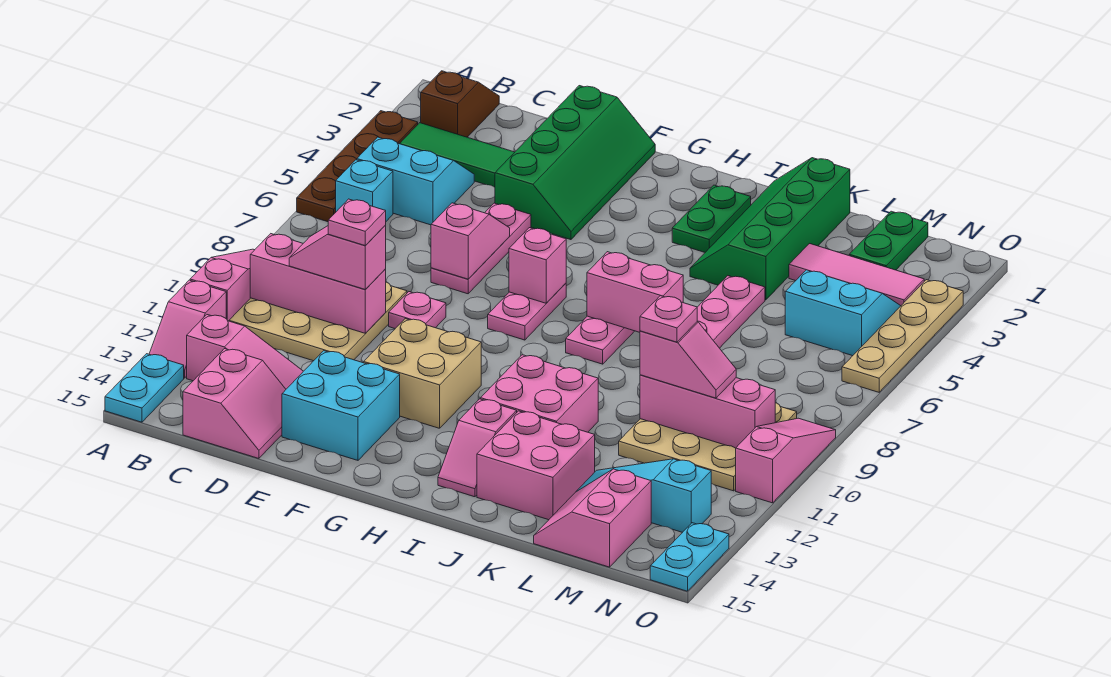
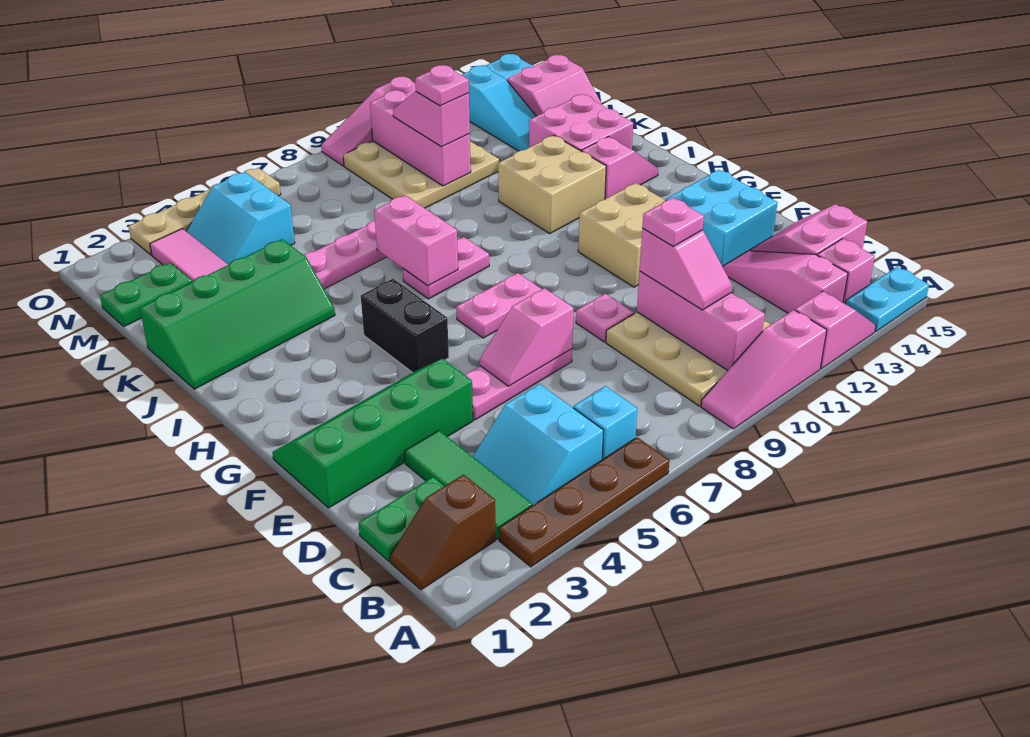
none -> black 1x2 brick [361,279,449,373]
pink 1x1 brick [509,228,566,303] -> pink 1x1 brick moved to [817,239,875,304]
green 1x2 plate [672,185,751,252] -> green 1x2 plate moved to [359,477,444,561]
pink 2x2 brick [481,355,598,432] -> tan 2x2 brick [498,135,606,233]

